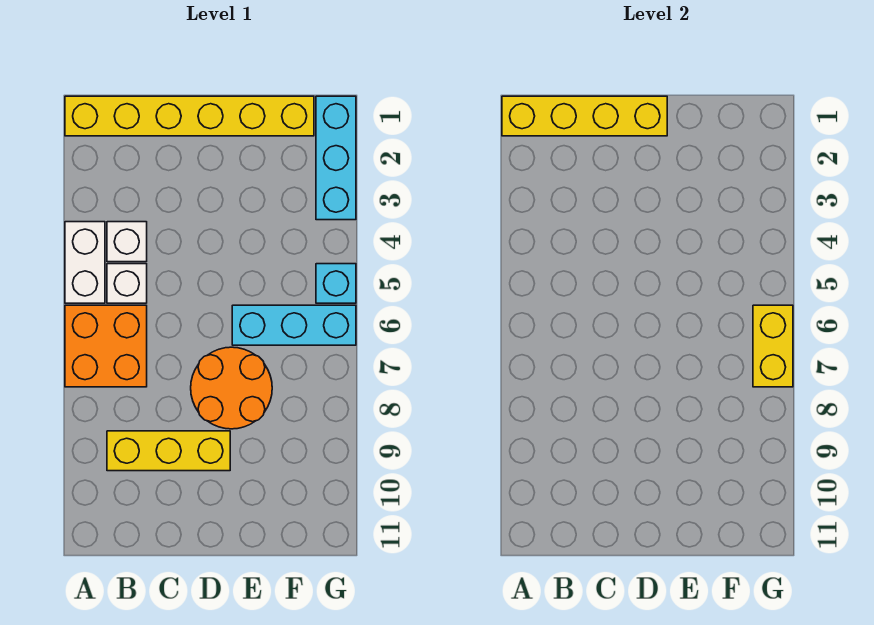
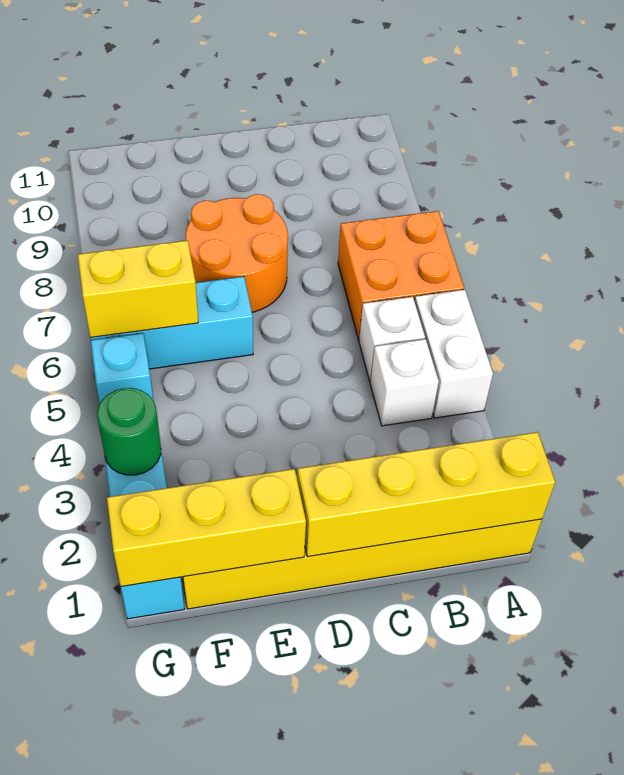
yellow 1x3 brick [107,431,230,471] -> yellow 1x3 brick moved to [107,469,306,586]
none -> green 1x1 round brick [97,388,161,475]
yellow 1x2 brick [753,305,793,387] -> yellow 1x2 brick turned to [78,240,198,338]

